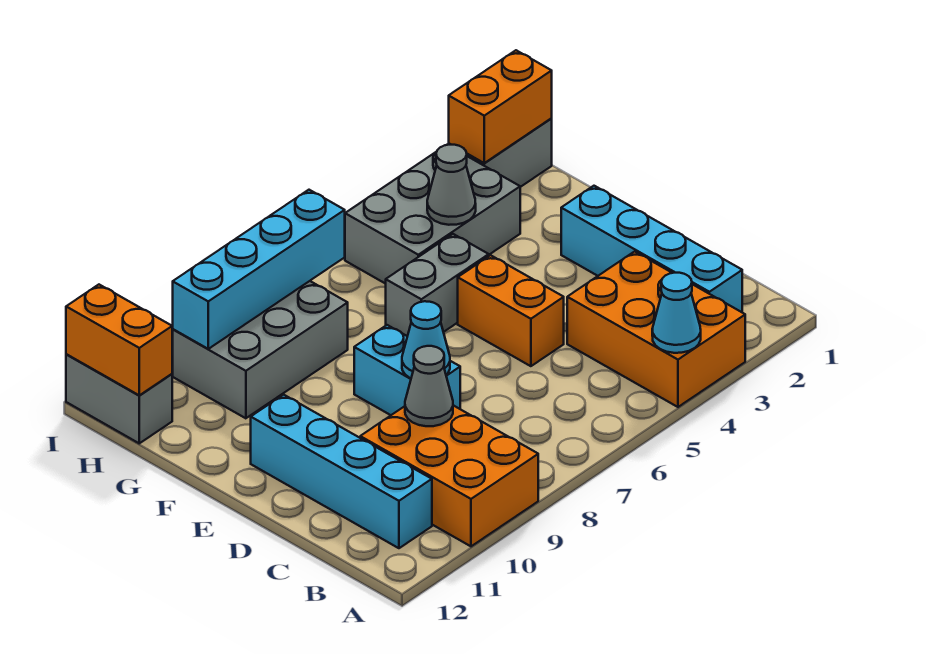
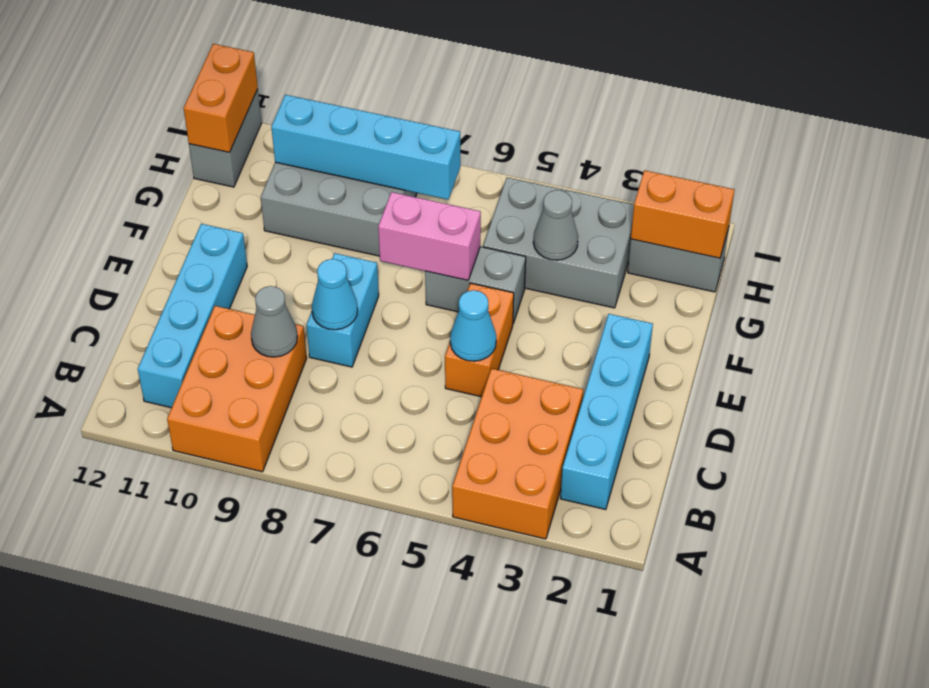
cyan 1x1 cone [652,273,701,353] -> cyan 1x1 cone moved to [450,290,496,361]
none -> pink 1x2 brick [378,192,481,280]

